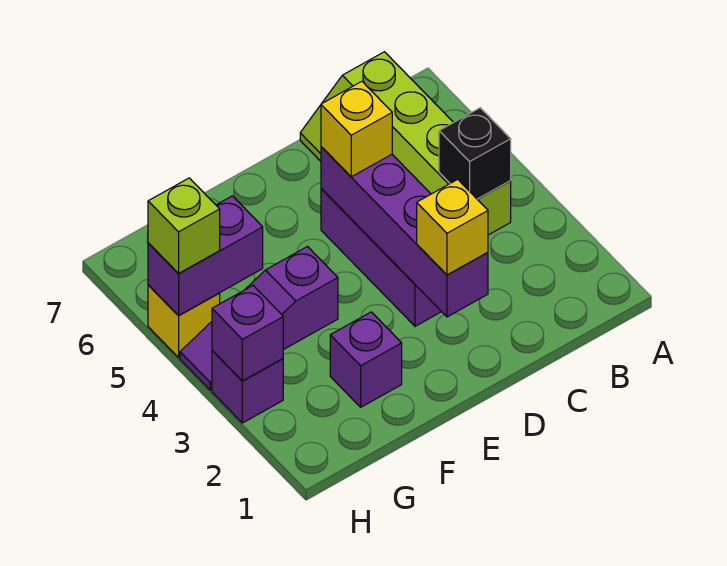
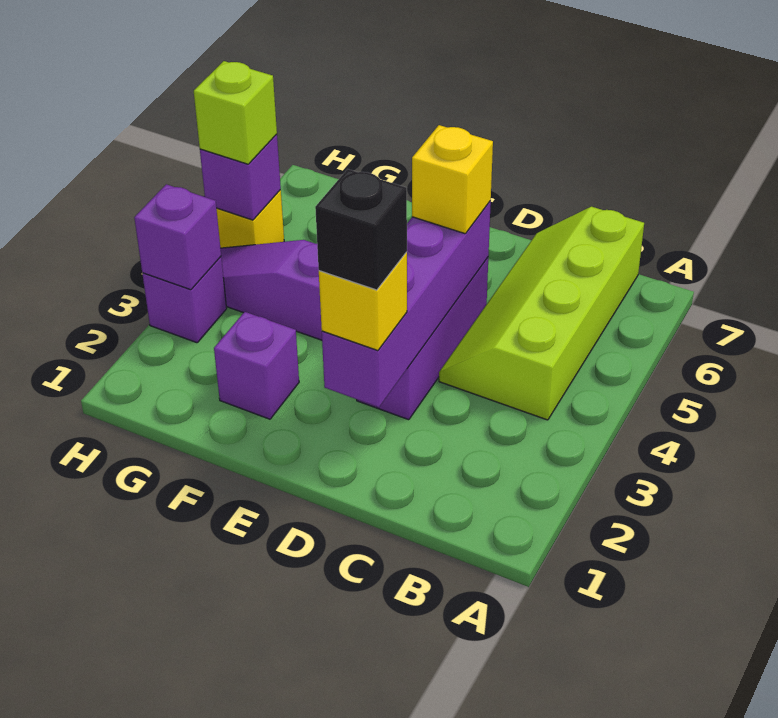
black 1x1 brick [439,108,511,199] -> black 1x1 brick moved to [315,169,407,290]
purple 1x2 brick [148,196,263,316] -> purple 1x1 brick [200,134,281,220]

